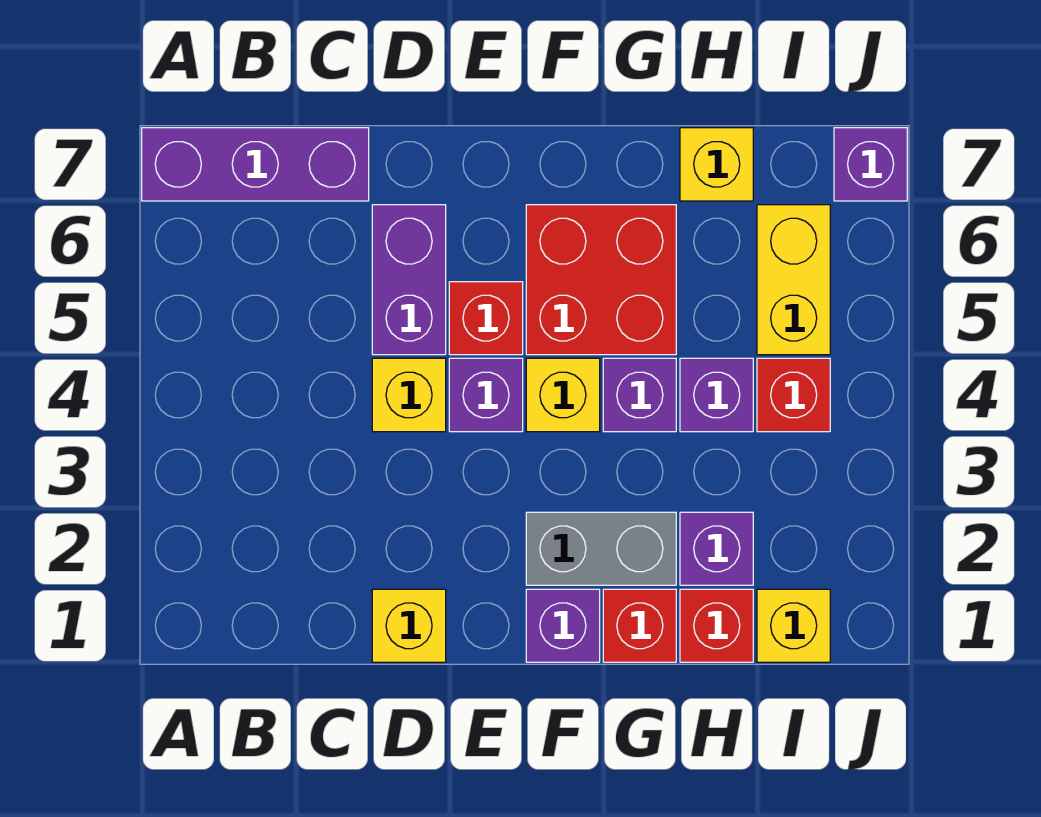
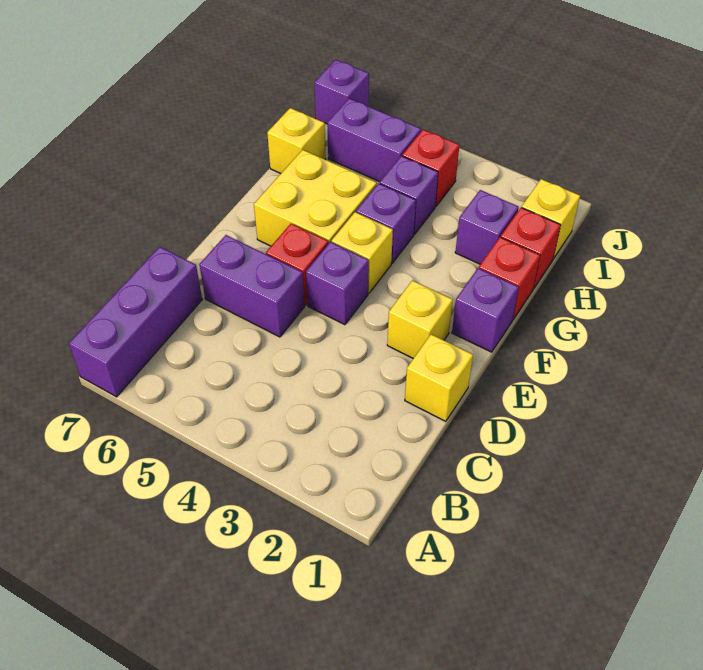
yellow 1x1 brick [372,358,446,432] -> yellow 1x1 brick moved to [387,280,453,358]
grey 1x2 brick [526,512,676,585] -> none
red 2x2 brick [526,205,676,355] -> yellow 2x2 brick [254,150,377,246]
yellow 1x2 brick [757,205,830,355] -> purple 1x2 brick [327,98,421,182]

